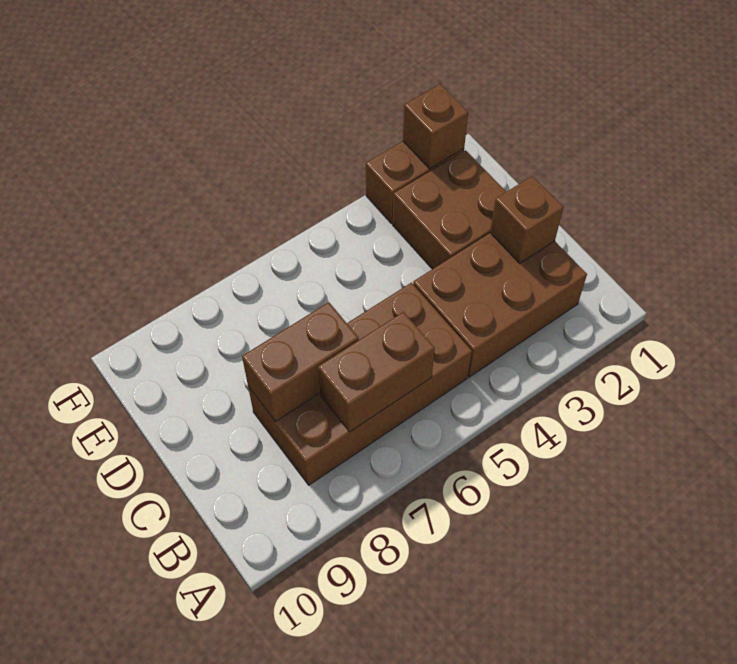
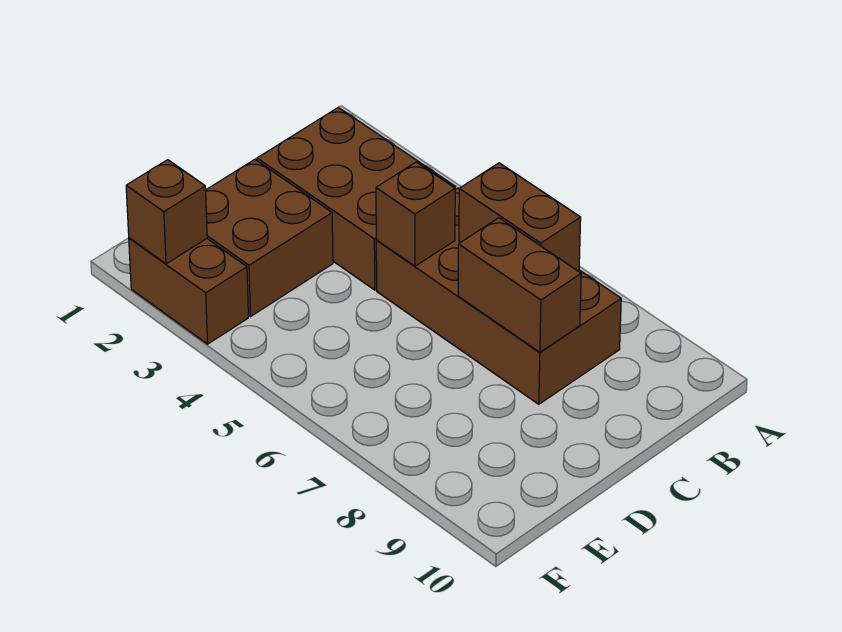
brown 1x1 brick [490,176,563,263] -> brown 1x1 brick moved to [376,162,455,266]

